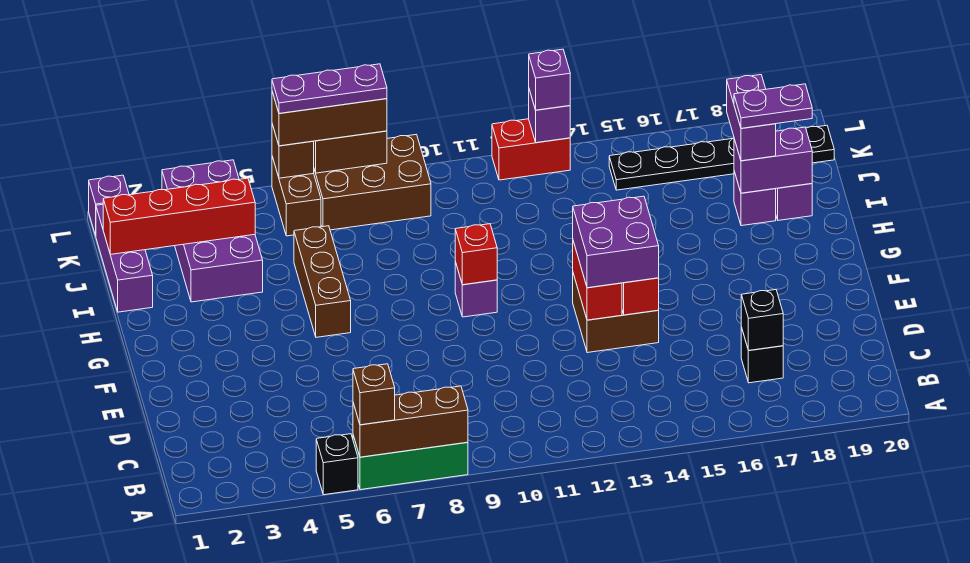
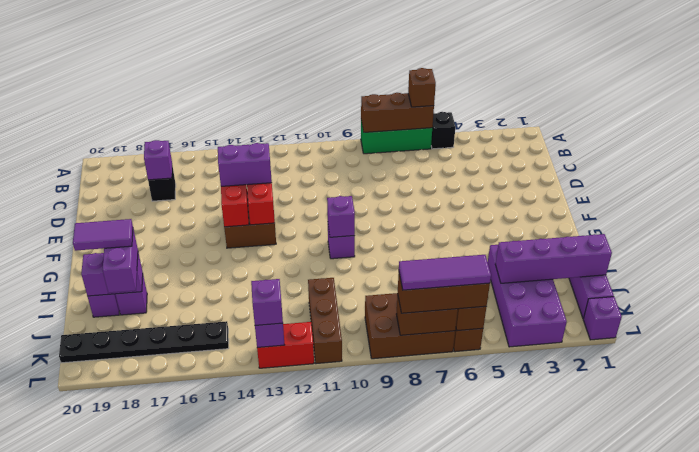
black 1x1 brick [741,290,783,351] -> purple 1x1 brick [144,140,172,180]
purple 2x2 brick [573,196,659,288] -> purple 1x2 brick [218,143,272,186]
brown 1x3 brick [294,226,351,337] -> brown 1x3 brick moved to [308,278,342,364]
red 1x1 brick [455,224,497,285] -> purple 1x1 brick [327,196,355,237]
purple 1x2 plate [734,84,812,128] -> purple 1x2 tile [73,219,133,251]
red 1x4 brick [103,178,255,254] -> purple 1x4 brick [495,234,612,283]
purple 1x3 plate [272,64,387,114] -> purple 1x3 tile [399,255,491,290]

